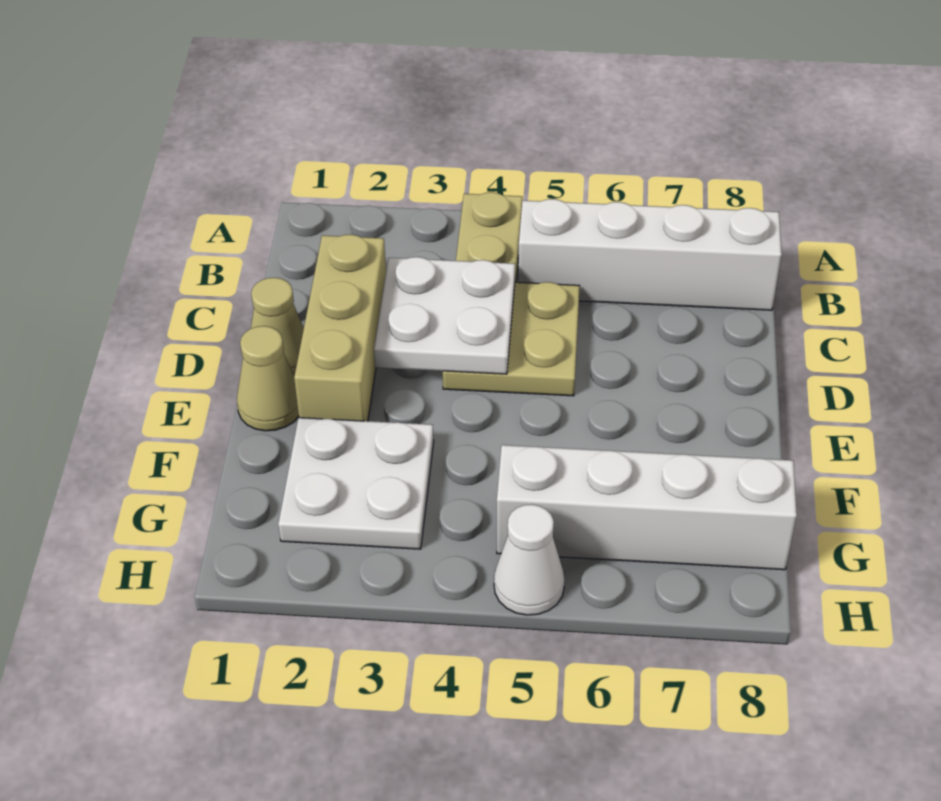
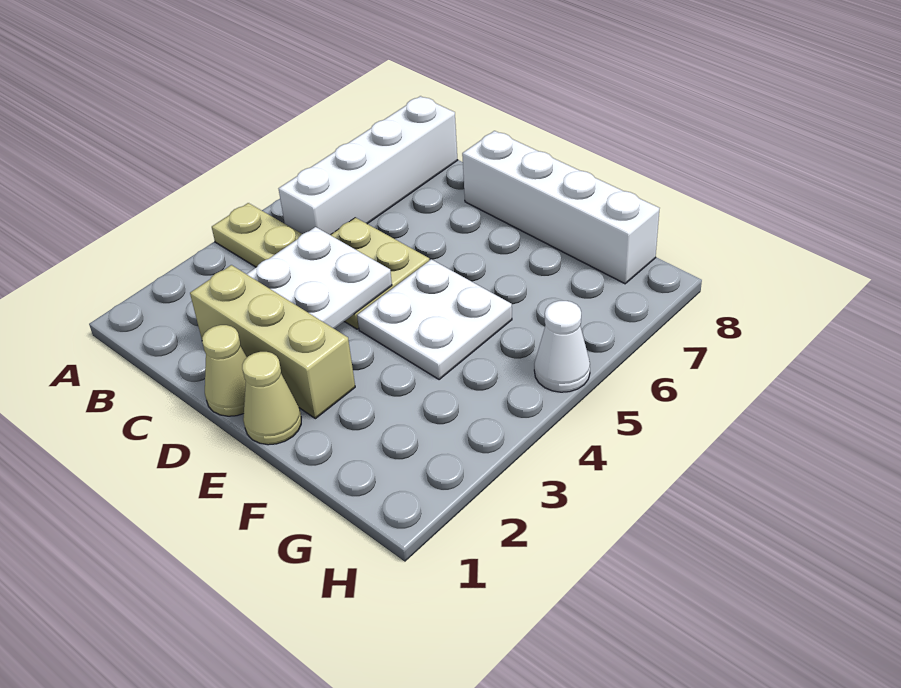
white 2x2 plate [278,418,434,549] -> white 2x2 plate moved to [357,259,512,380]
white 1x4 brick [497,445,797,570] -> white 1x4 brick turned to [462,131,660,284]

